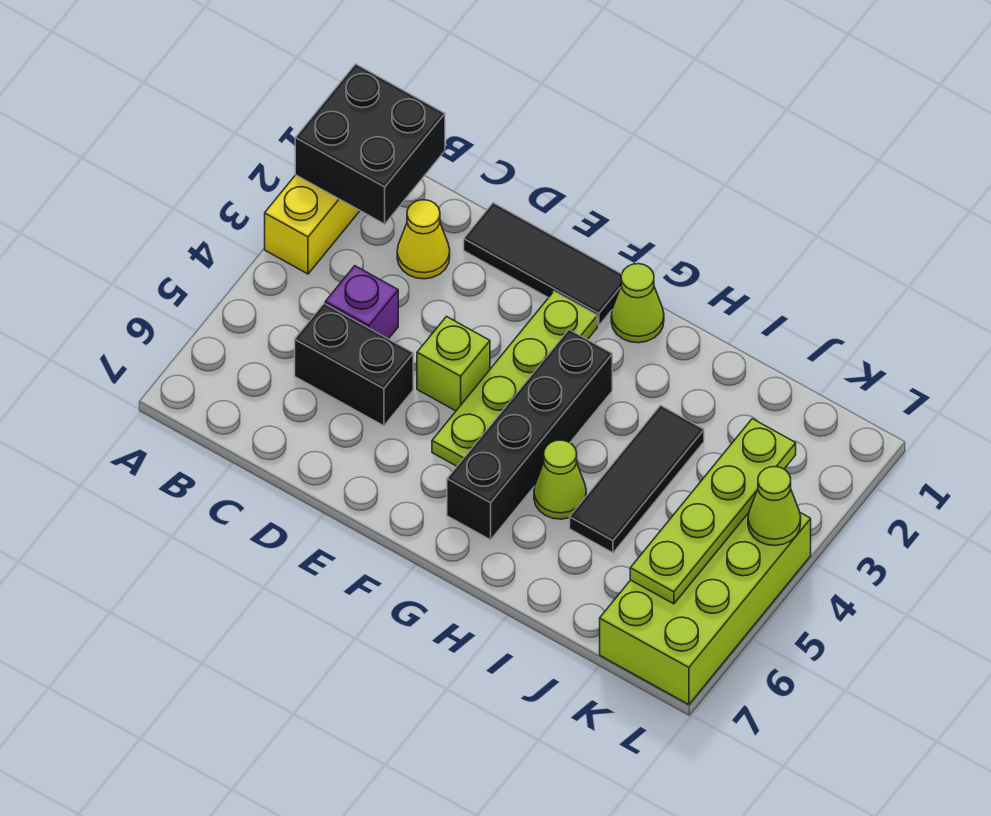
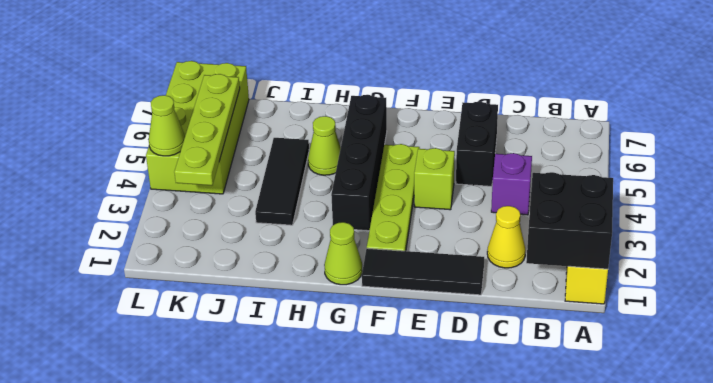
black 1x2 brick [295,304,413,426] -> black 1x2 brick turned to [456,102,498,186]

